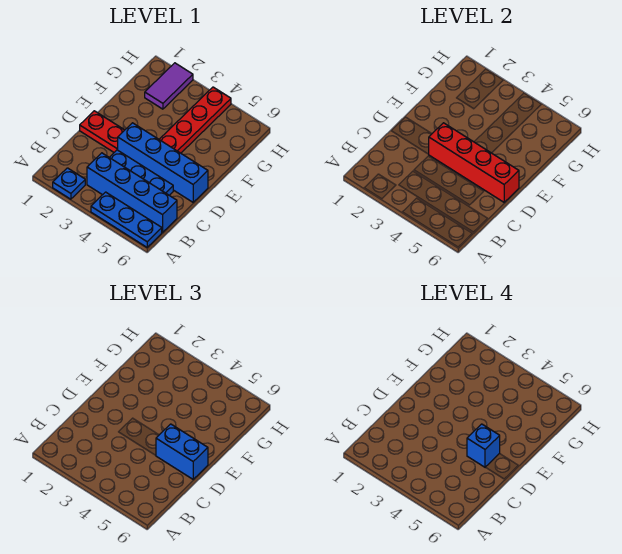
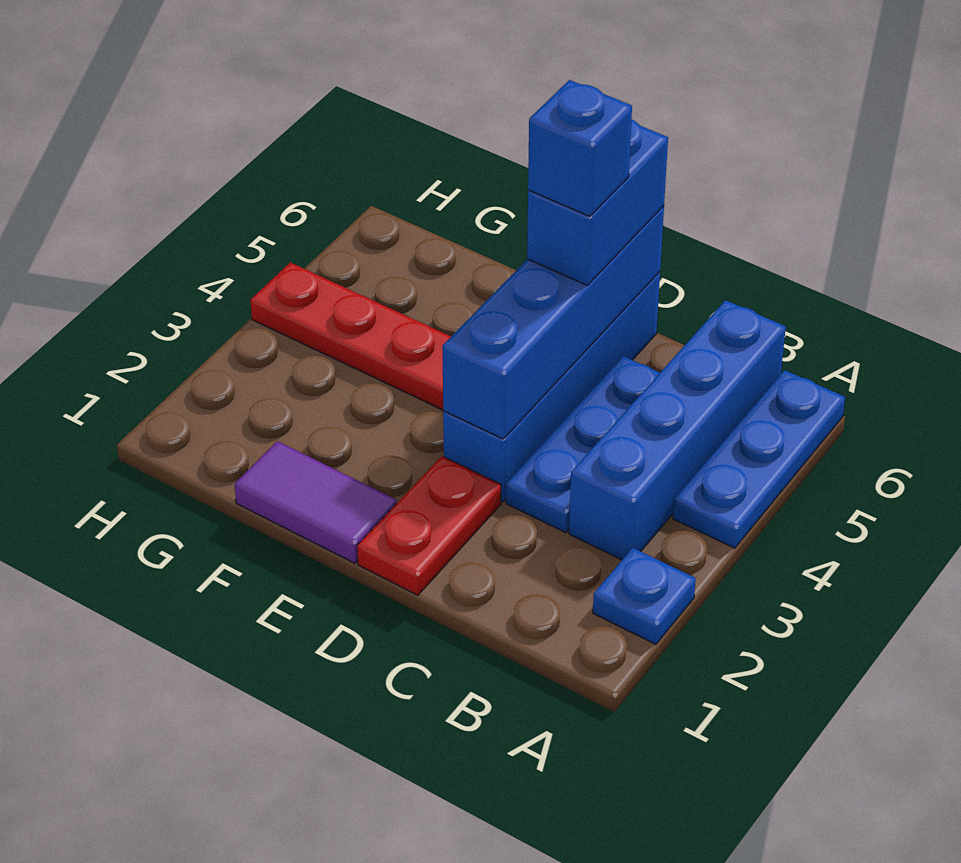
red 1x4 brick [429,123,519,202] -> blue 1x4 brick [442,206,664,439]
purple 1x2 tile [145,63,193,109] -> purple 1x2 tile moved to [235,441,396,563]

